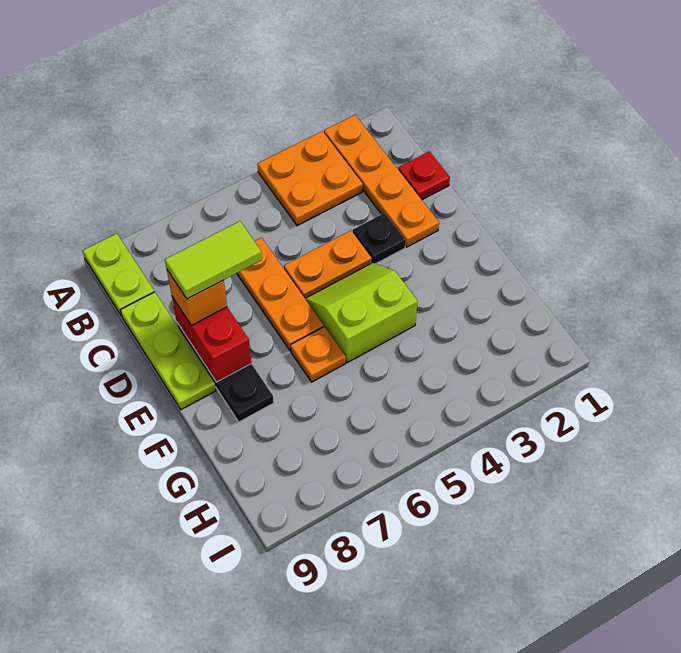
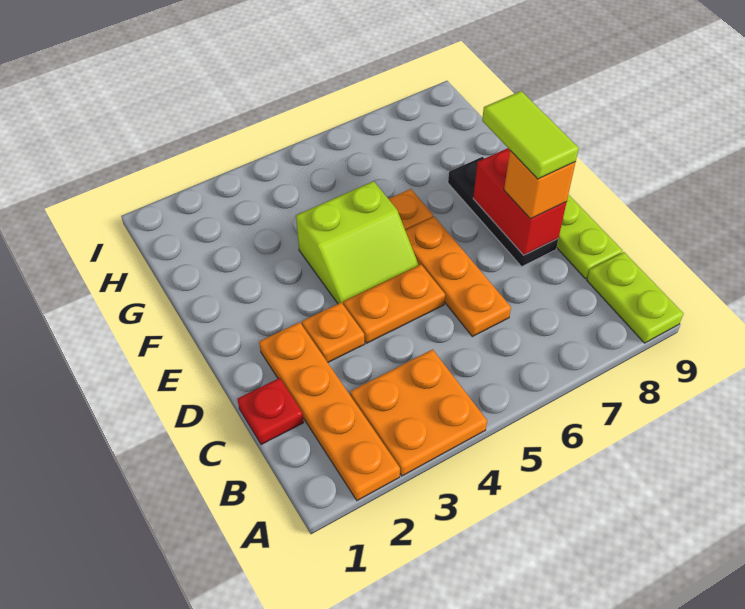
black 1x1 plate [353,213,406,264] -> orange 1x1 plate [302,302,365,362]
lime 1x2 tile [165,221,262,299] -> lime 1x2 tile turned to [482,91,579,179]

